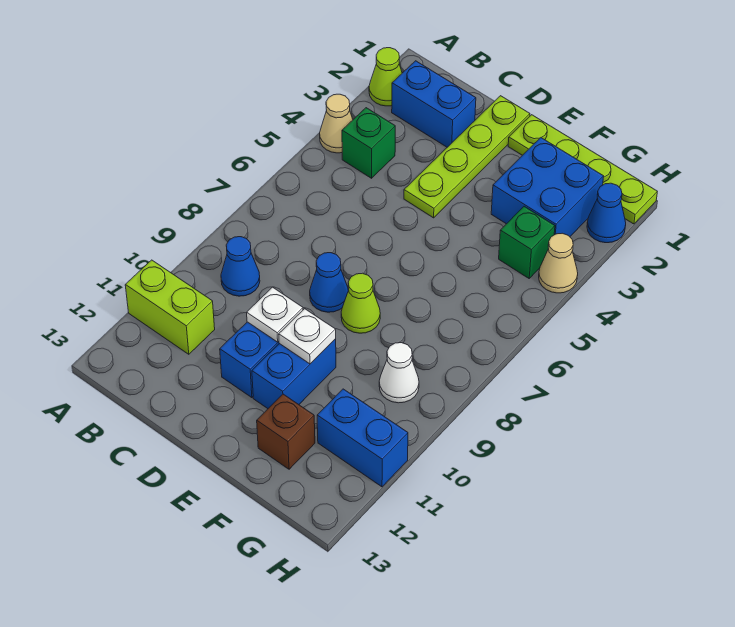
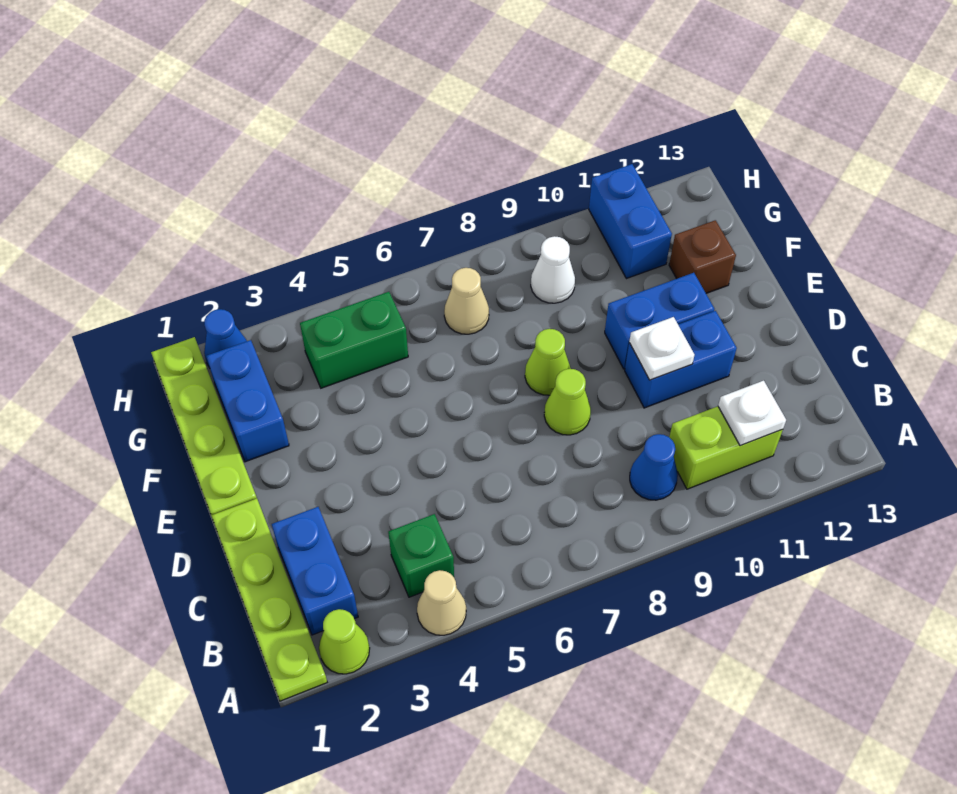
lime 1x2 brick [125,260,215,354] -> lime 1x2 brick turned to [669,406,783,489]
lime 1x4 plate [404,96,530,218] -> lime 1x4 plate turned to [211,499,327,701]
blue 1x1 cone [310,253,348,312] -> lime 1x1 cone [544,369,591,435]
white 1x1 plate [279,309,336,364] -> white 1x1 plate moved to [718,381,786,446]
blue 2x2 brick [491,138,604,237] -> blue 1x2 brick [206,340,289,462]
green 1x1 brick [499,206,555,278] -> green 1x2 brick [300,292,408,388]
tan 1x1 cone [539,233,578,293] -> tan 1x1 cone moved to [444,268,489,334]

